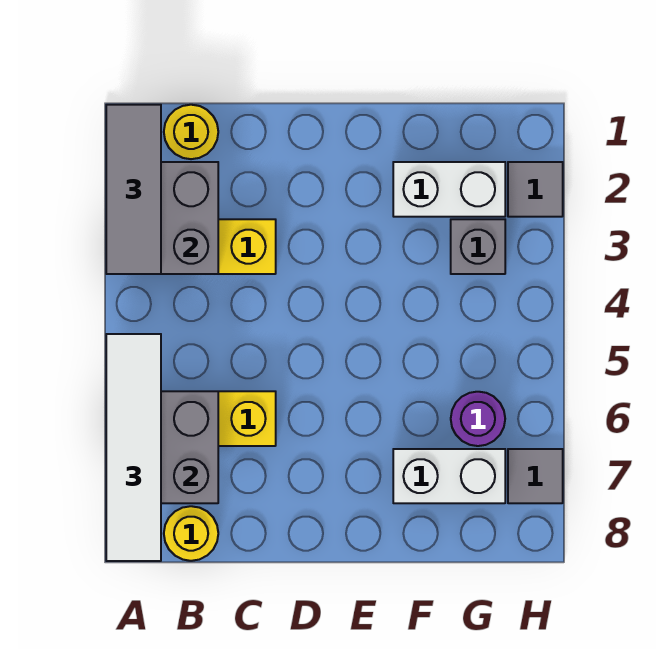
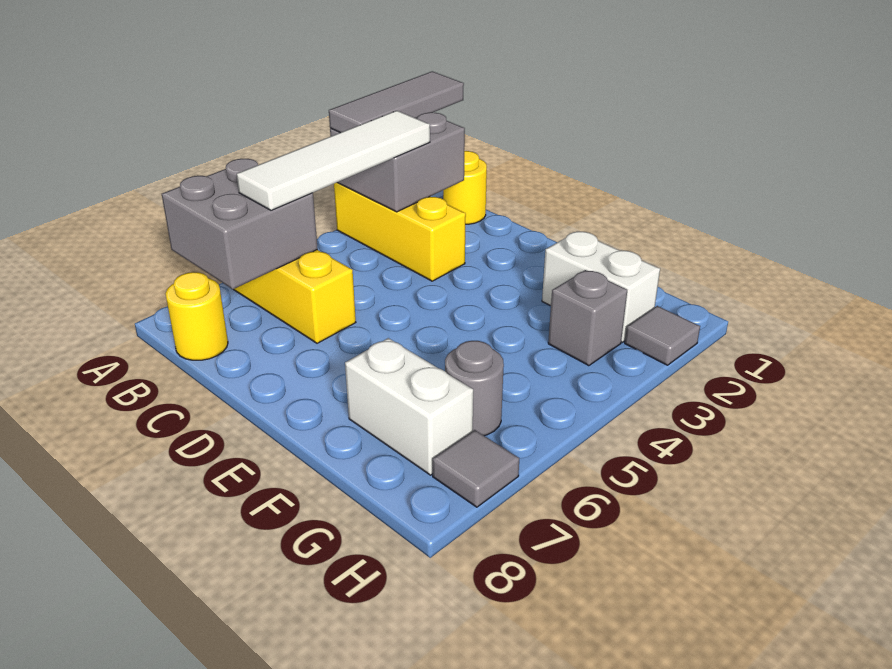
white 1x4 tile [106,334,161,561] -> white 1x4 tile moved to [237,111,430,210]
purple 1x1 round brick [451,392,505,446] -> grey 1x1 round brick [445,341,504,436]

